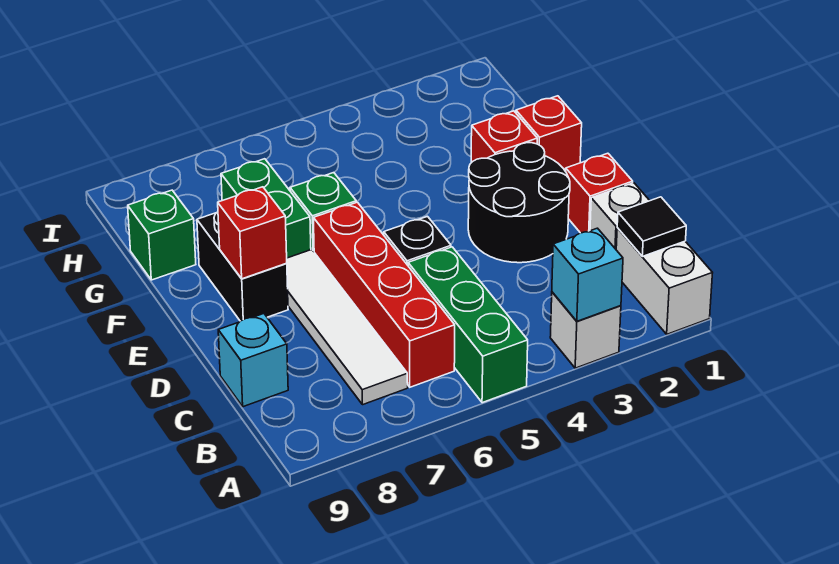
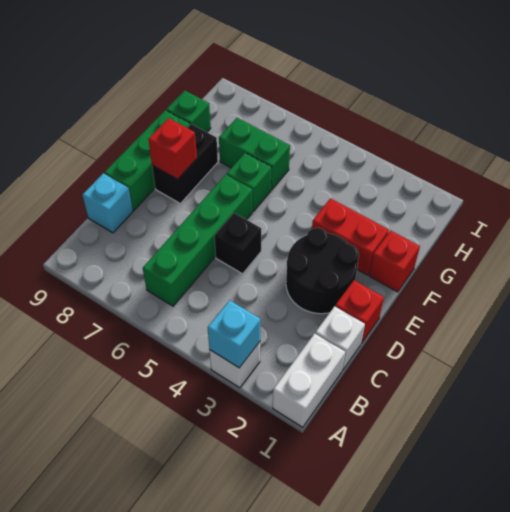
green 1x3 brick [408,247,528,403] -> green 1x3 brick moved to [104,110,190,210]
black 1x1 tile [617,197,686,256] -> none
red 1x4 brick [313,202,455,387] -> green 1x4 brick [143,175,252,306]
white 1x4 tile [287,250,408,405] -> none
red 1x1 brick [471,111,537,163] -> red 1x2 brick [312,198,389,275]
green 1x2 brick [221,159,311,258] -> green 1x2 brick turned to [219,118,290,190]

